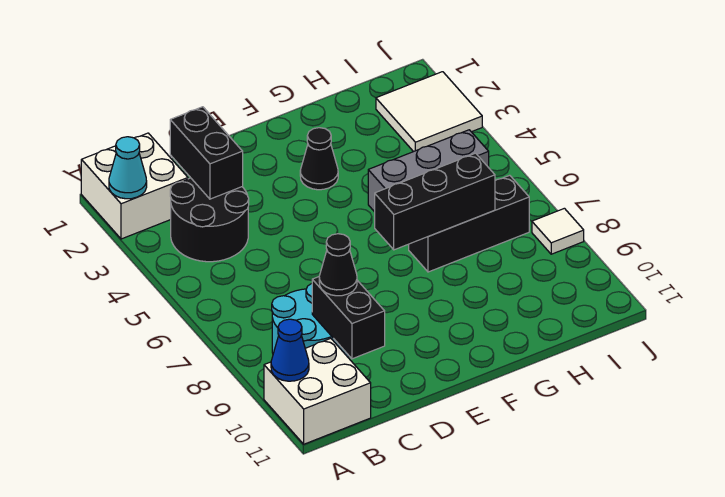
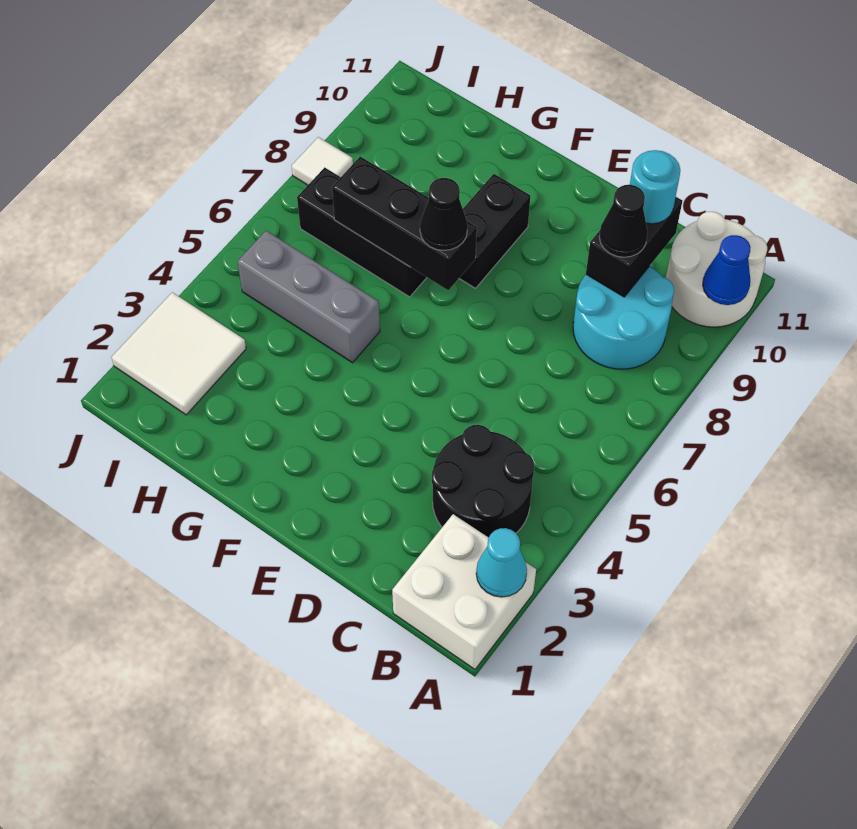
white 2x2 brick [264,338,371,444] -> white 2x2 round brick [666,212,767,327]
black 1x2 brick [170,107,243,199] -> black 1x2 brick moved to [459,174,530,288]
none -> cyan 1x1 round brick [630,150,680,224]
black 1x1 cone [300,128,338,190] -> black 1x1 cone moved to [420,178,468,251]

